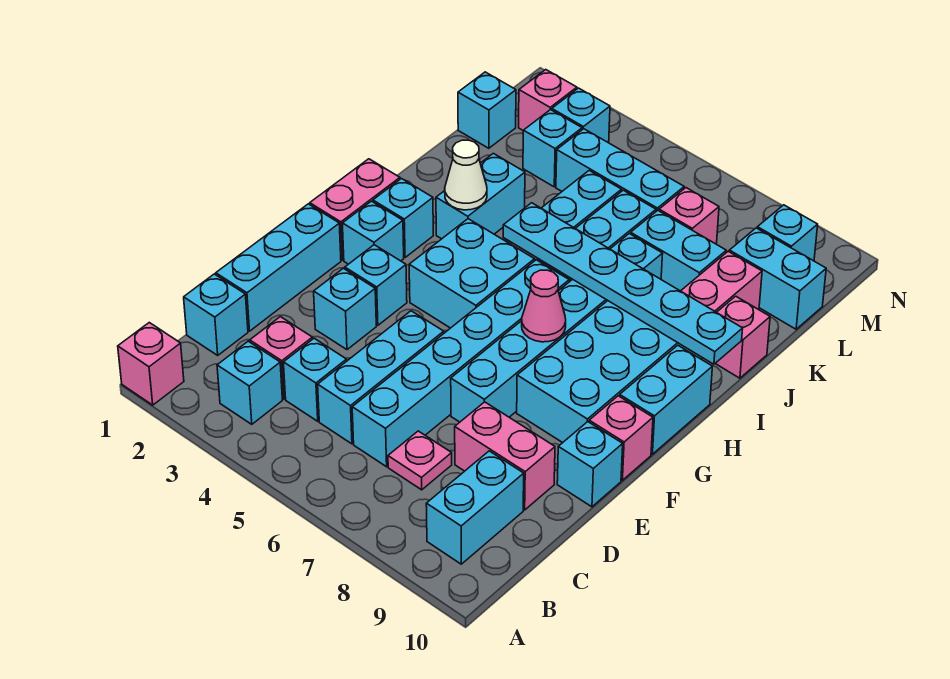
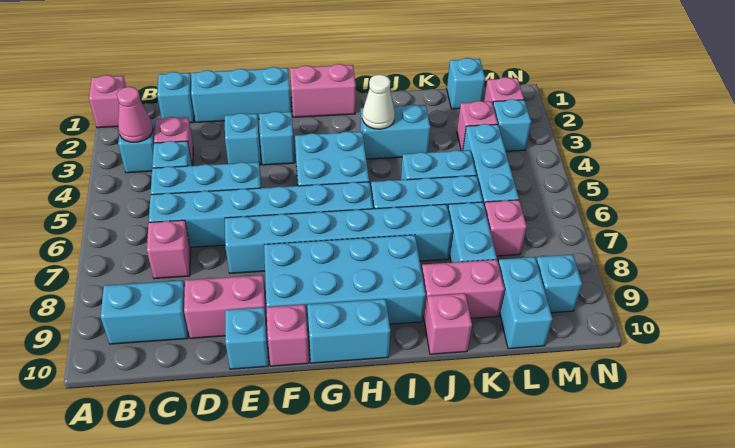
pink 1x1 plate [388,431,452,490] -> pink 1x1 brick [147,220,191,279]
pink 1x2 brick [455,402,555,510] -> pink 1x2 brick turned to [184,275,267,338]
cyan 1x1 brick [343,201,404,264] -> none
pink 1x1 cone [522,270,566,342] -> pink 1x1 cone moved to [117,87,153,142]
cyan 1x1 brick [373,179,433,257] -> none
cyan 1x6 plate [503,203,743,364] -> none
cyan 1x1 brick [523,110,582,187] -> pink 1x1 brick [457,101,498,151]

